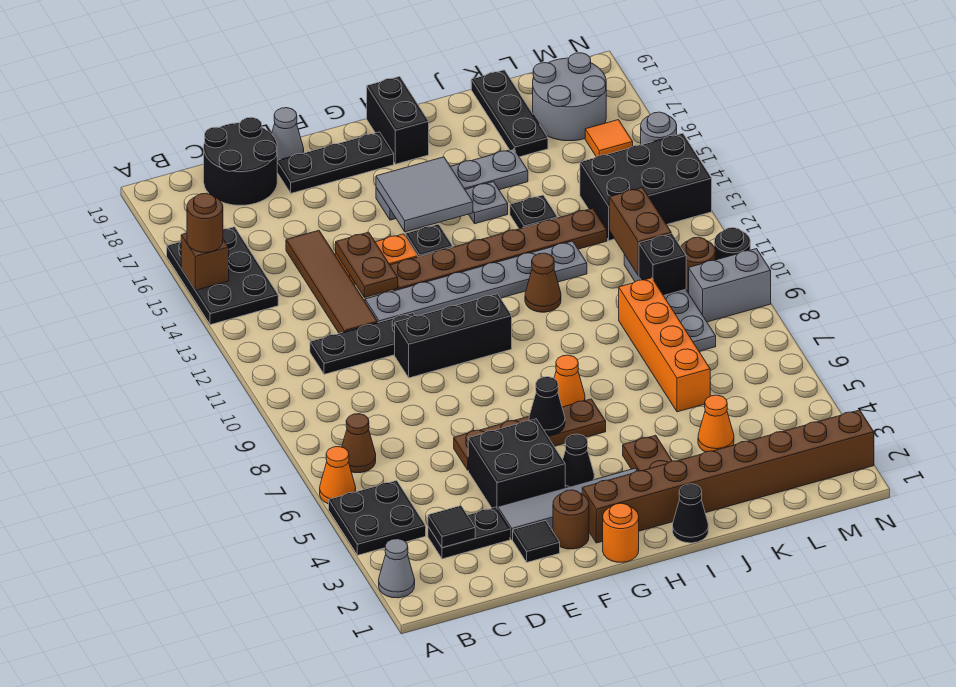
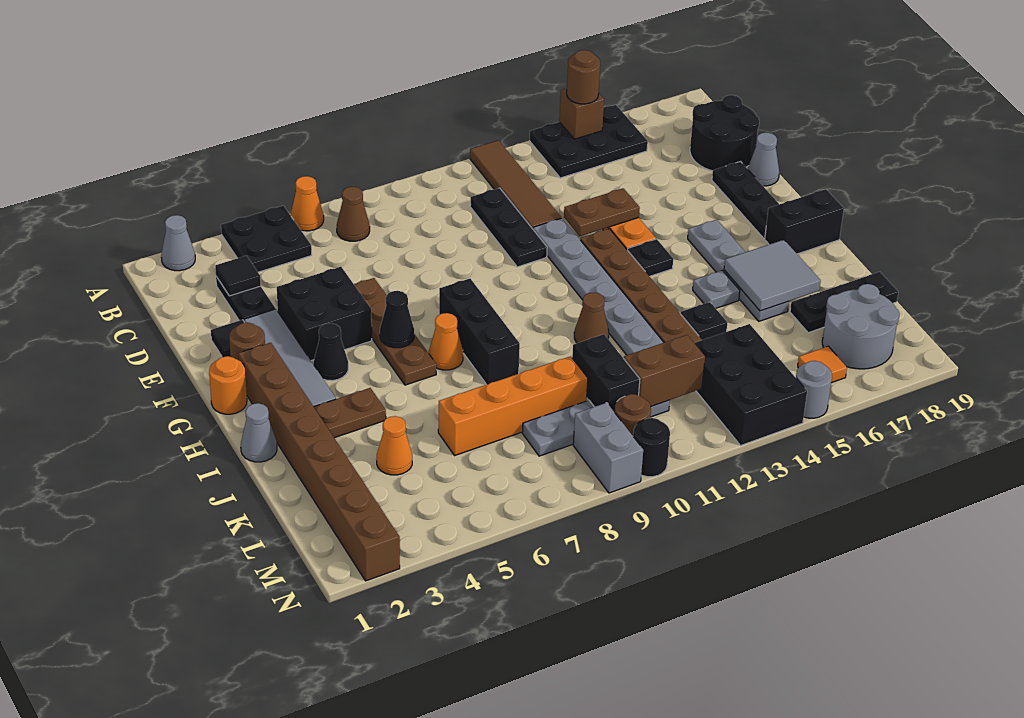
brown 1x4 tile [286,230,377,333] -> brown 1x4 tile turned to [470,140,561,229]
black 1x3 brick [395,294,512,378] -> black 1x3 brick moved to [439,278,520,385]
grey 2x2 tile [376,157,473,232] -> grey 2x2 tile moved to [724,240,821,311]
black 1x1 cone [673,484,708,543] -> grey 1x1 cone [241,403,277,462]
black 1x1 brick [639,234,686,296] -> black 1x2 brick [572,334,640,412]

